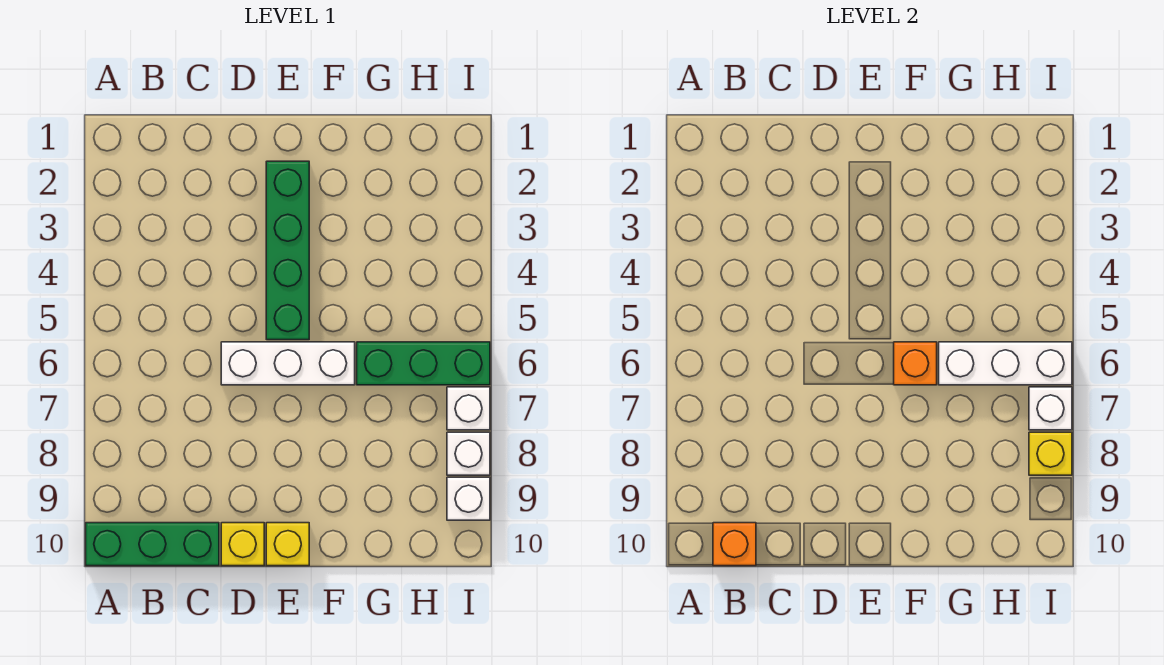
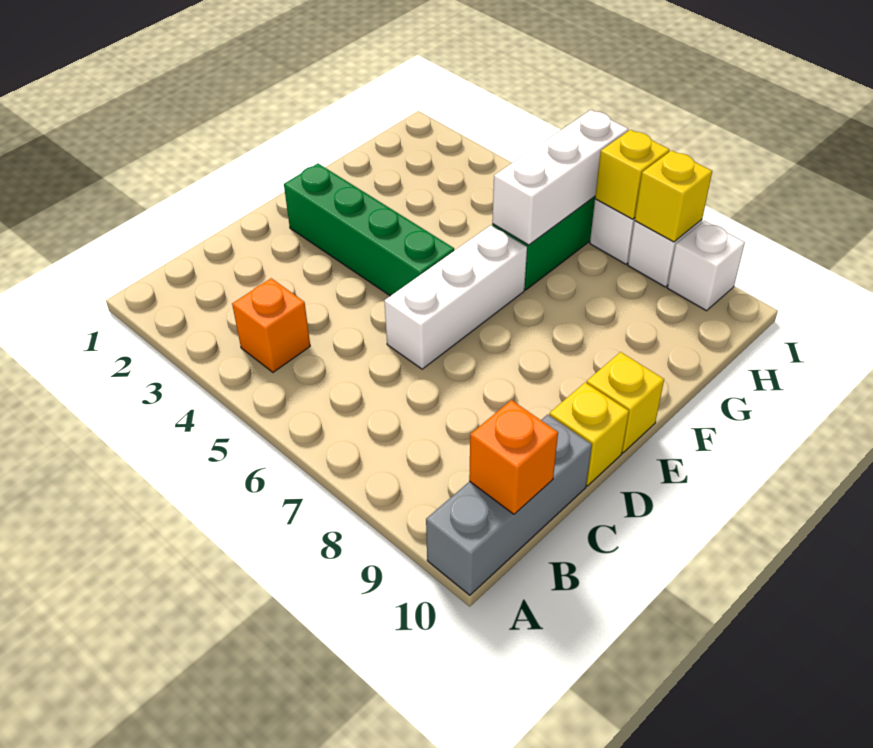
green 1x3 brick [86,523,219,566] -> grey 1x3 brick [426,415,592,595]
orange 1x1 brick [894,342,937,385] -> orange 1x1 brick moved to [232,278,310,372]
white 1x1 brick [1029,387,1072,430] -> yellow 1x1 brick [595,130,669,219]

